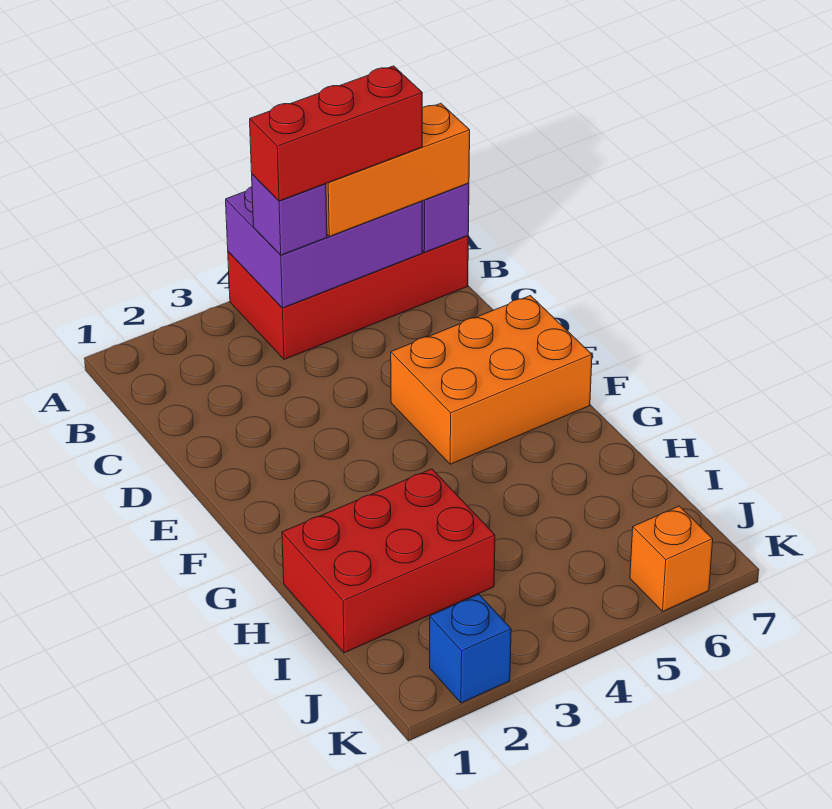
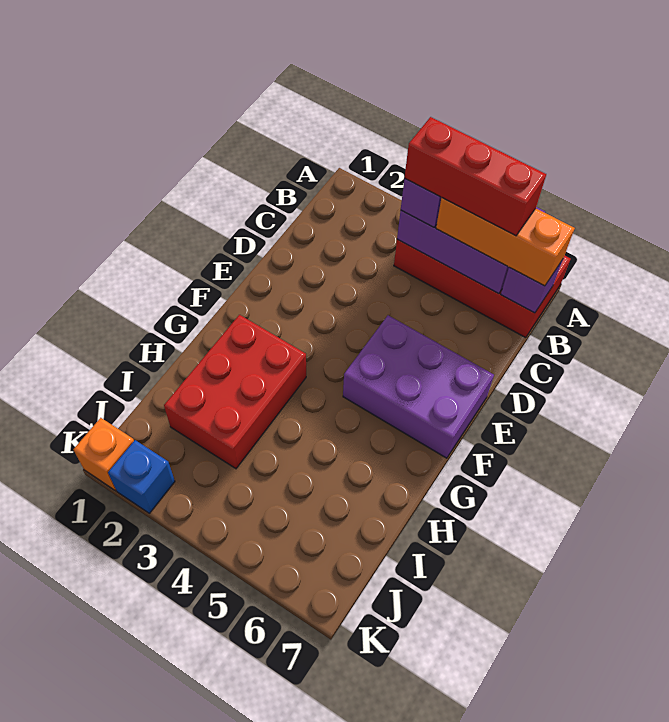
orange 2x3 brick [391,296,592,464] -> purple 2x3 brick [343,315,494,458]
red 2x3 brick [282,469,495,653] -> red 2x3 brick turned to [164,315,306,469]
orange 1x1 brick [630,506,713,611] -> orange 1x1 brick moved to [73,418,134,491]

